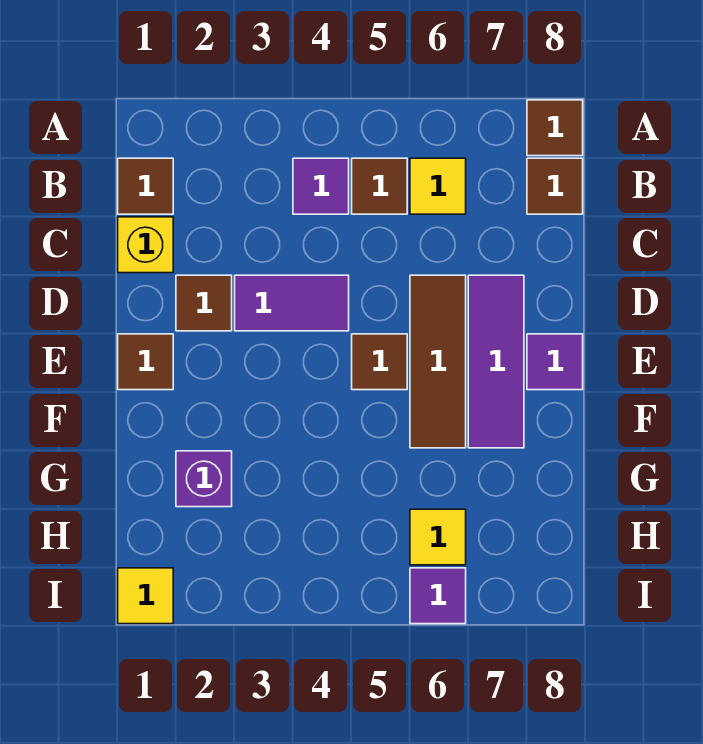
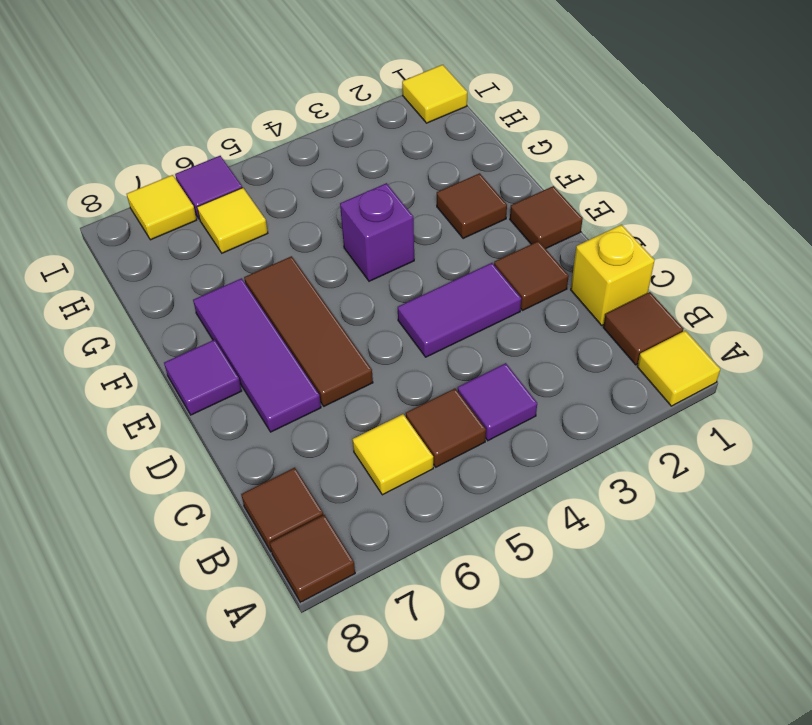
none -> yellow 1x1 tile [637,331,720,406]
brown 1x1 tile [352,334,407,390] -> brown 1x1 tile moved to [437,173,507,239]
purple 1x1 brick [176,451,232,507] -> purple 1x1 brick moved to [340,183,414,281]
none -> yellow 1x1 tile [127,175,197,240]

